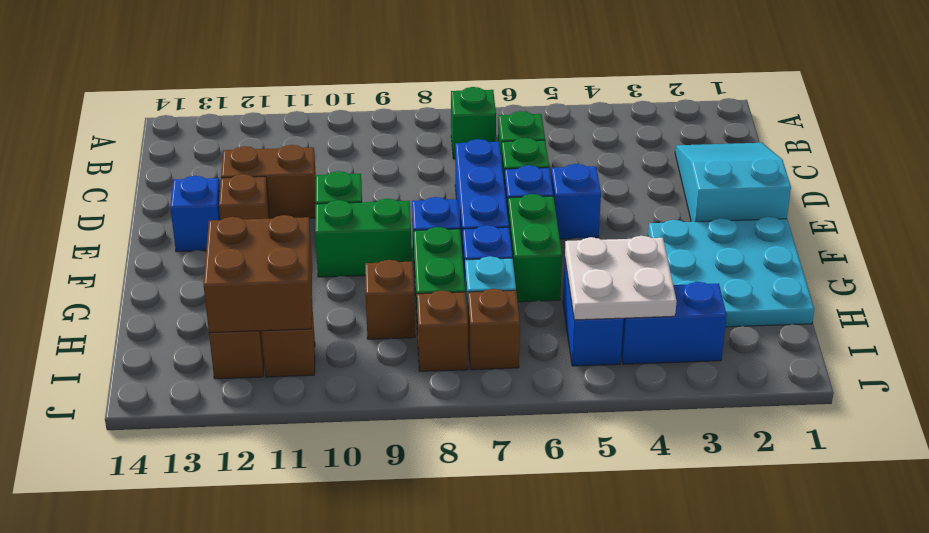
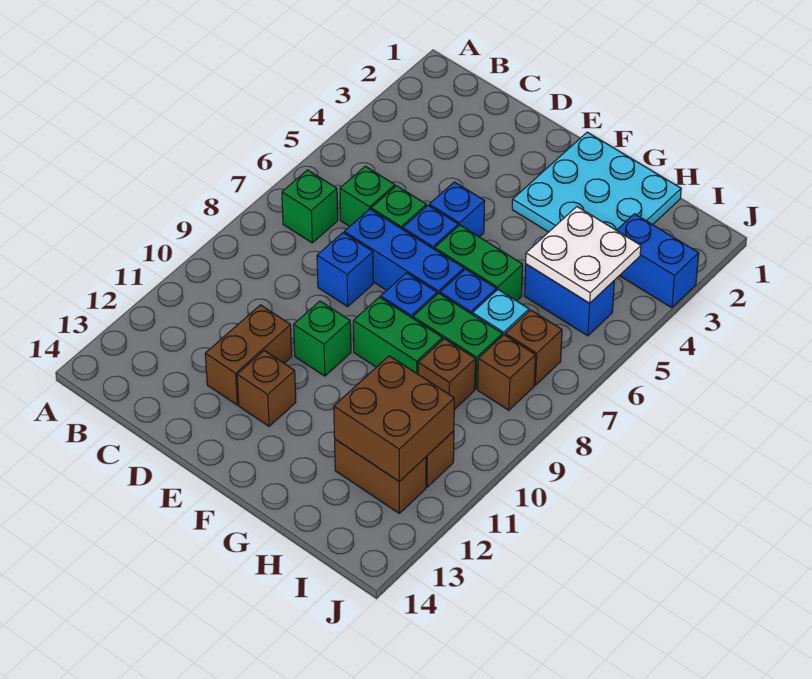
cyan 2x3 slope [675,143,791,222] -> none
blue 1x1 brick [170,176,220,252] -> blue 1x1 brick moved to [317,233,373,306]
green 1x2 brick [315,199,412,277] -> green 1x2 brick turned to [353,297,443,374]
blue 1x2 brick [621,282,727,364] -> blue 1x2 brick turned to [617,214,699,308]

